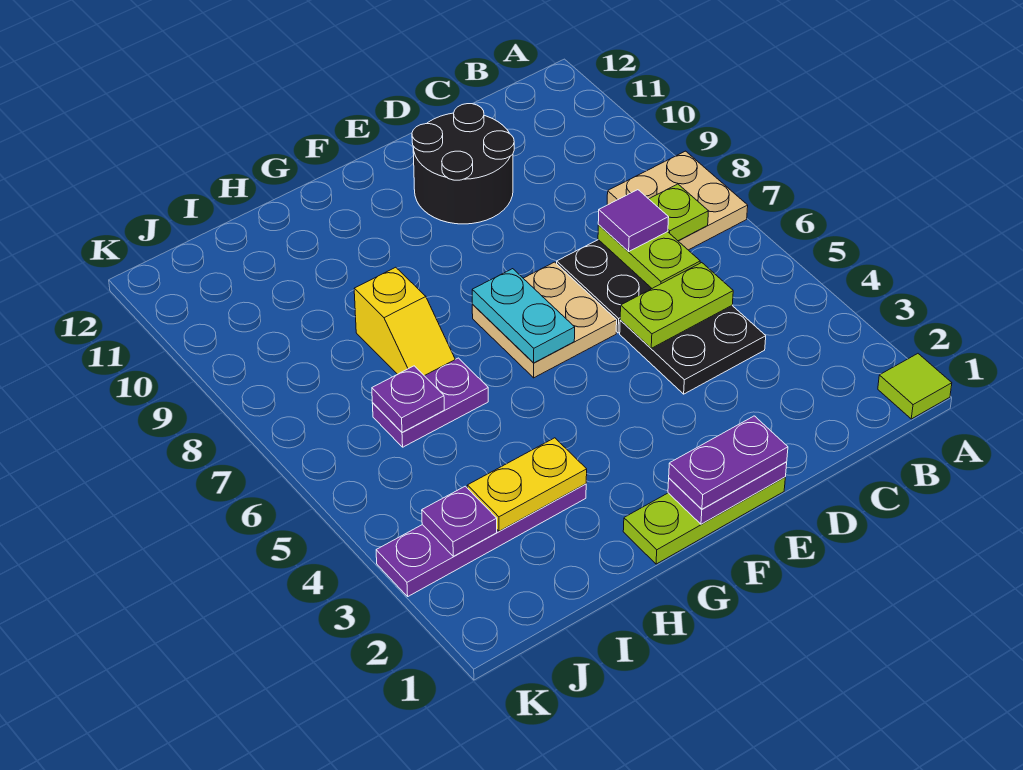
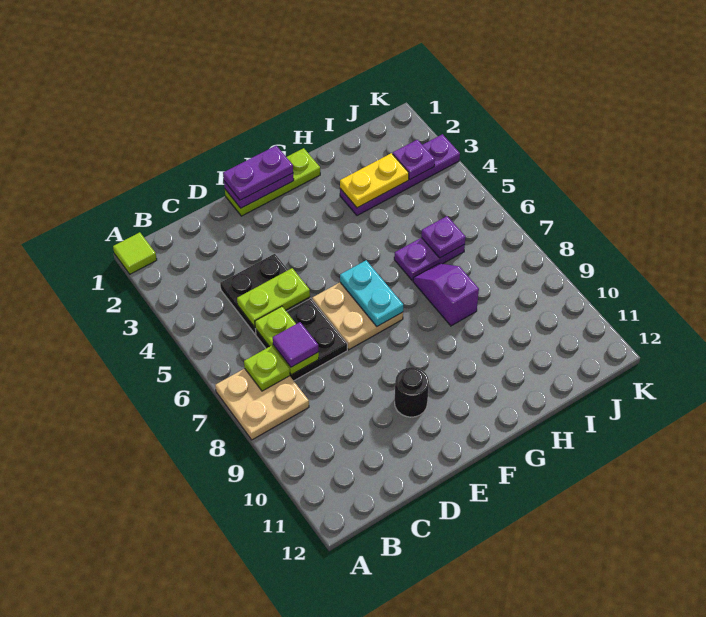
black 2x2 round brick [412,104,514,224] -> black 1x1 round brick [395,367,429,417]
yellow 1x2 slope [354,267,455,376] -> purple 1x2 slope [413,264,479,326]

